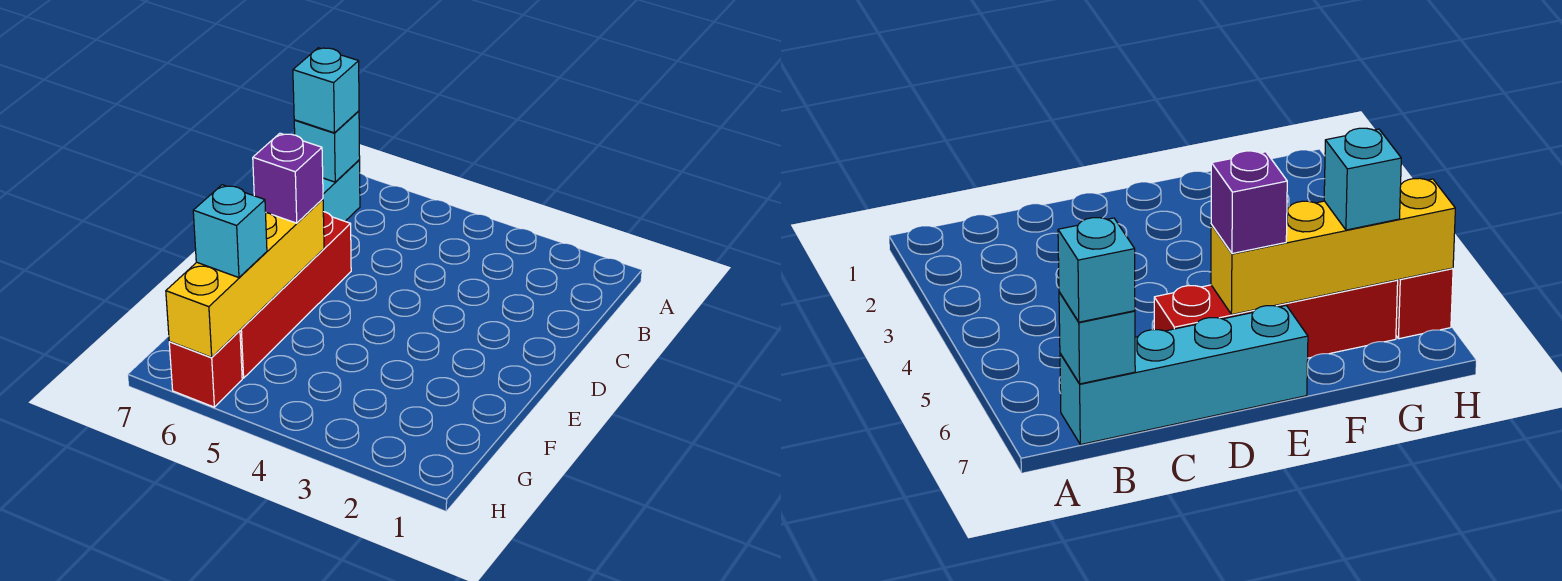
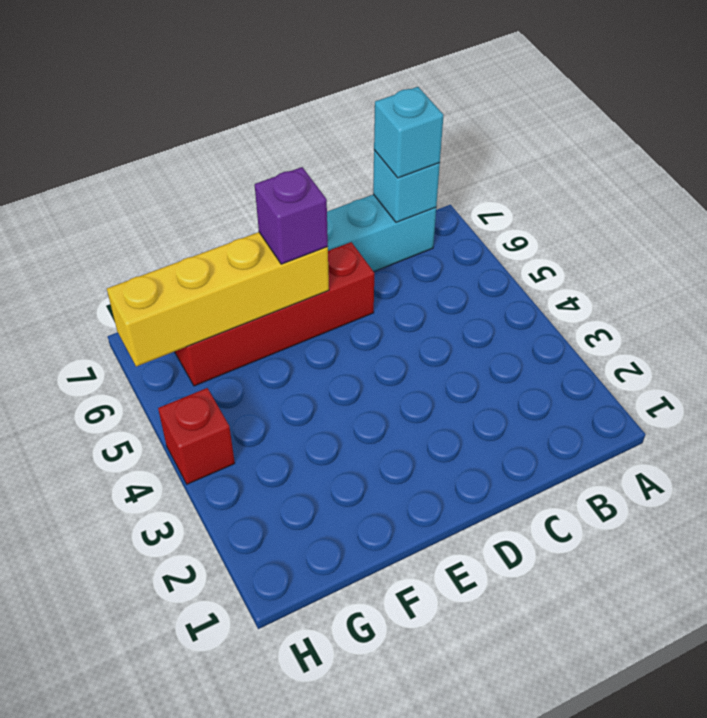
cyan 1x1 brick [193,185,267,278] -> none
red 1x1 brick [169,331,242,407] -> red 1x1 brick moved to [158,388,235,484]

